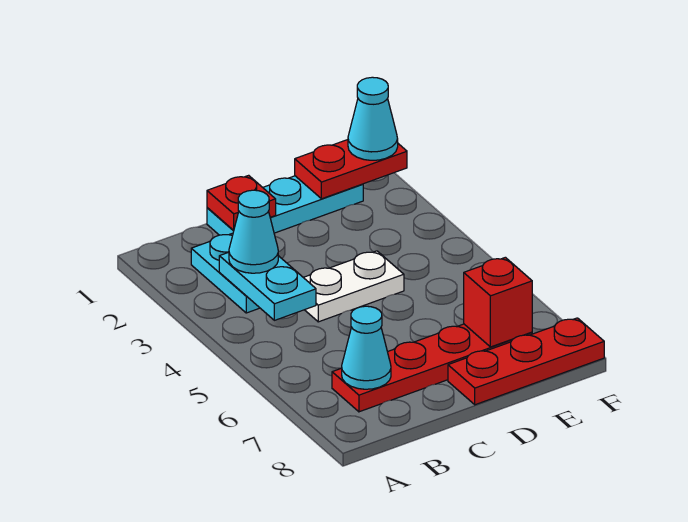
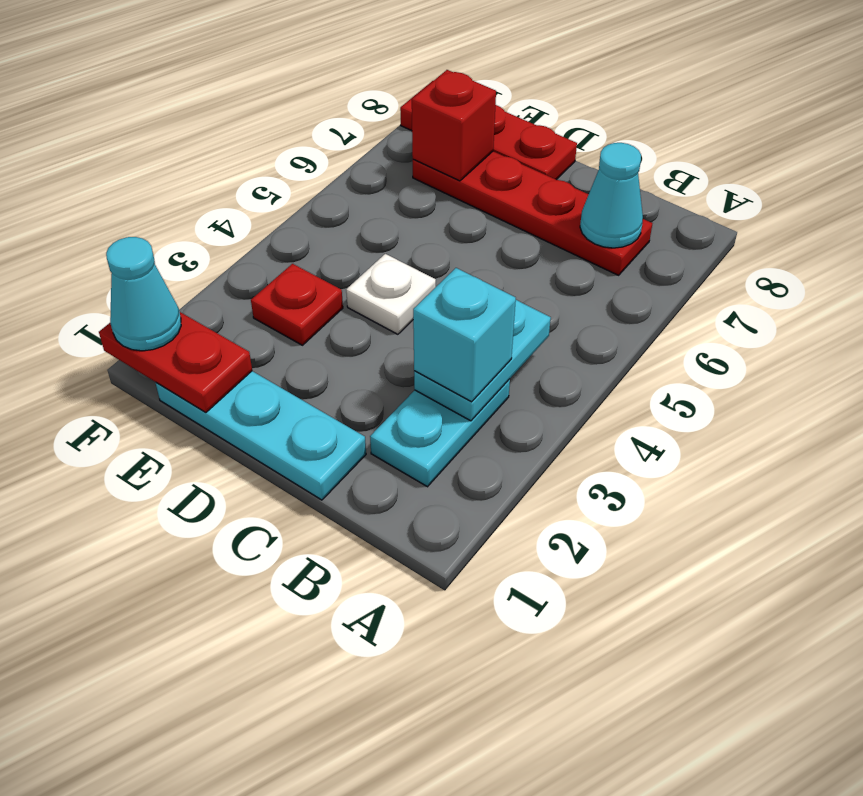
cyan 1x1 cone [229,190,278,273] -> cyan 1x1 brick [413,268,516,402]
red 1x1 plate [207,175,276,230] -> red 1x1 plate moved to [251,264,343,345]
white 1x2 plate [303,251,404,322] -> white 1x1 plate [346,254,436,334]

